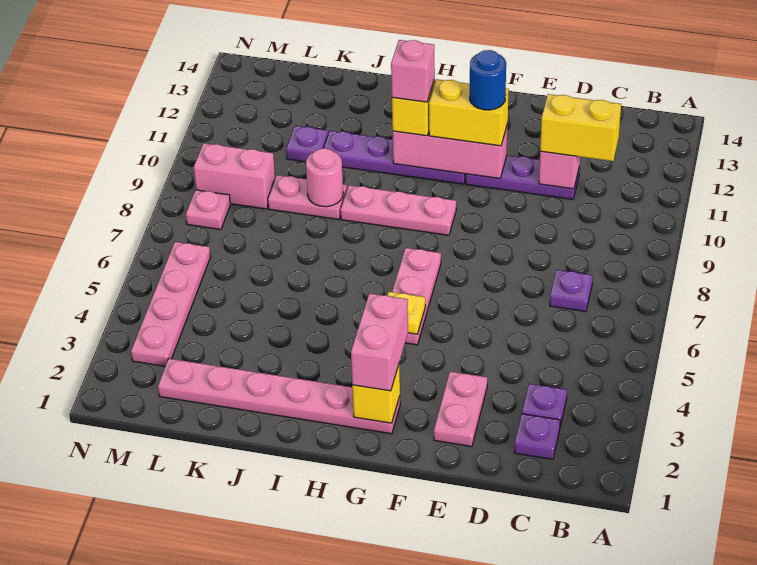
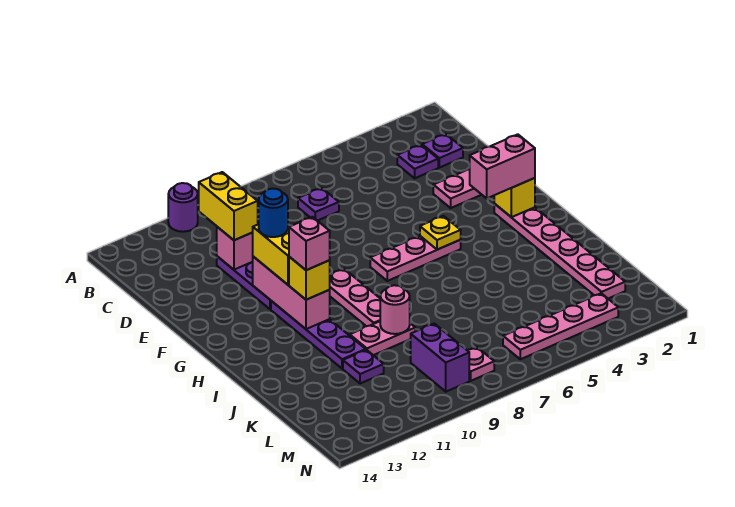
none -> purple 1x1 round brick [168,183,198,232]
pink 1x2 plate [268,175,347,219] -> pink 1x2 plate turned to [350,321,415,355]
pink 1x2 brick [194,143,275,209] -> purple 1x2 brick [411,324,469,392]

